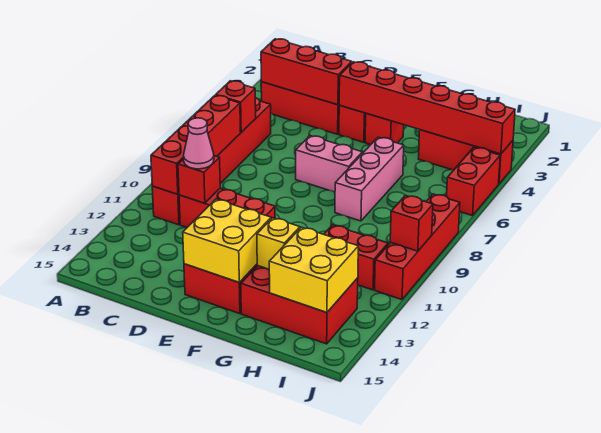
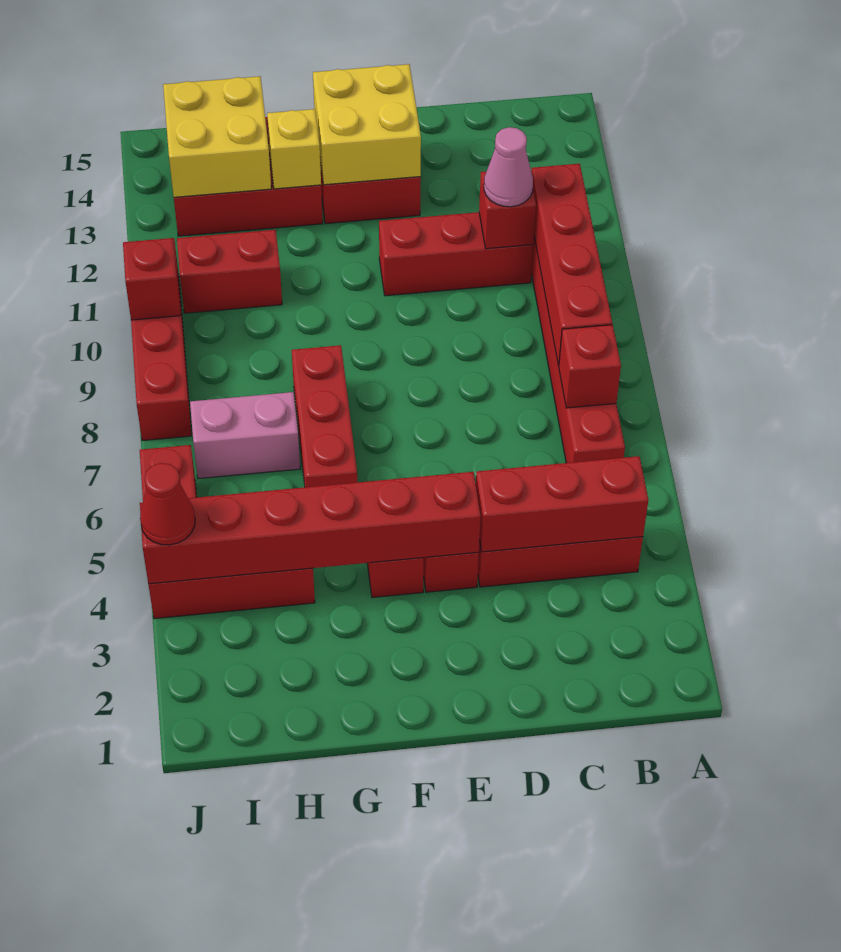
pink 1x2 brick [296,136,362,192] -> pink 1x2 brick moved to [190,392,300,479]
pink 1x3 brick [335,137,404,221] -> red 1x3 brick [292,345,357,487]
none -> red 1x1 cone [140,463,195,545]

